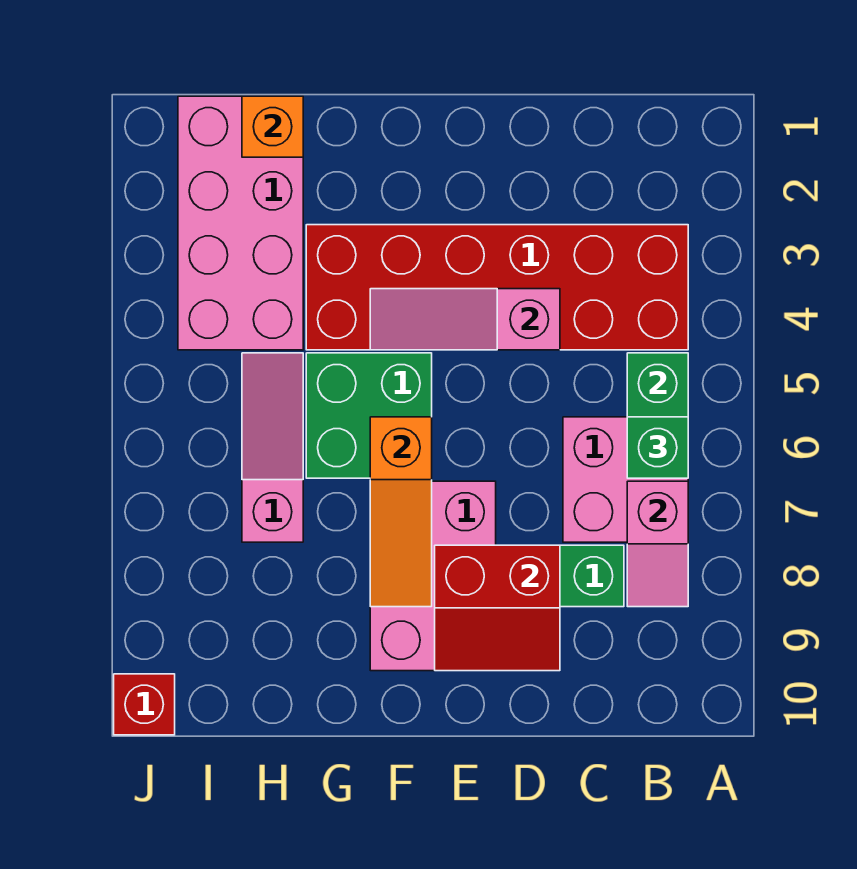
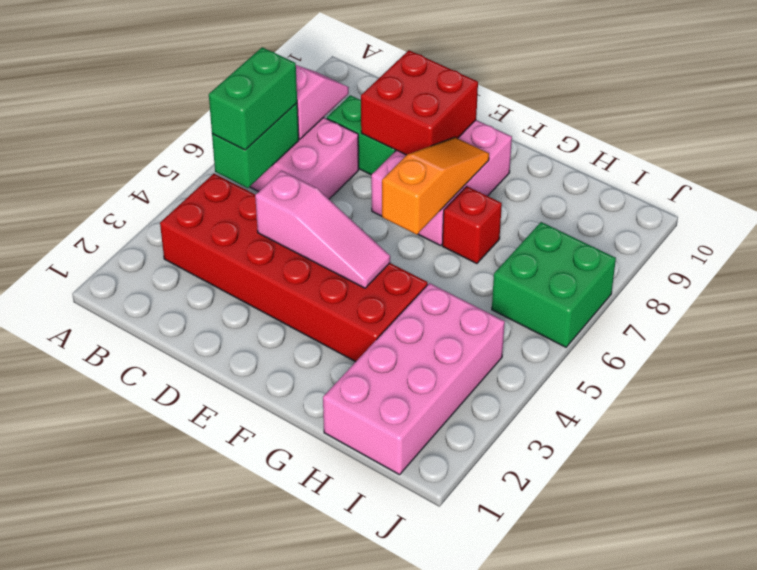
green 1x1 brick [627,417,688,478] -> green 1x2 brick [209,47,297,150]
red 2x2 slope [435,545,560,671] -> red 2x2 brick [361,50,478,155]
green 2x2 brick [306,353,432,478] -> green 2x2 brick moved to [492,222,616,347]
orange 1x1 brick [242,96,303,157] -> none
pink 1x3 slope [242,353,303,542] -> none
red 1x1 brick [114,674,175,735] -> red 1x1 brick moved to [442,186,502,264]

